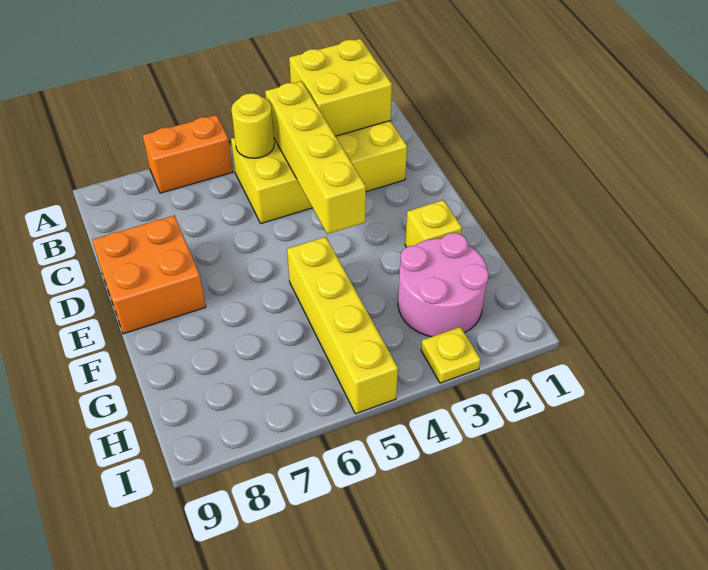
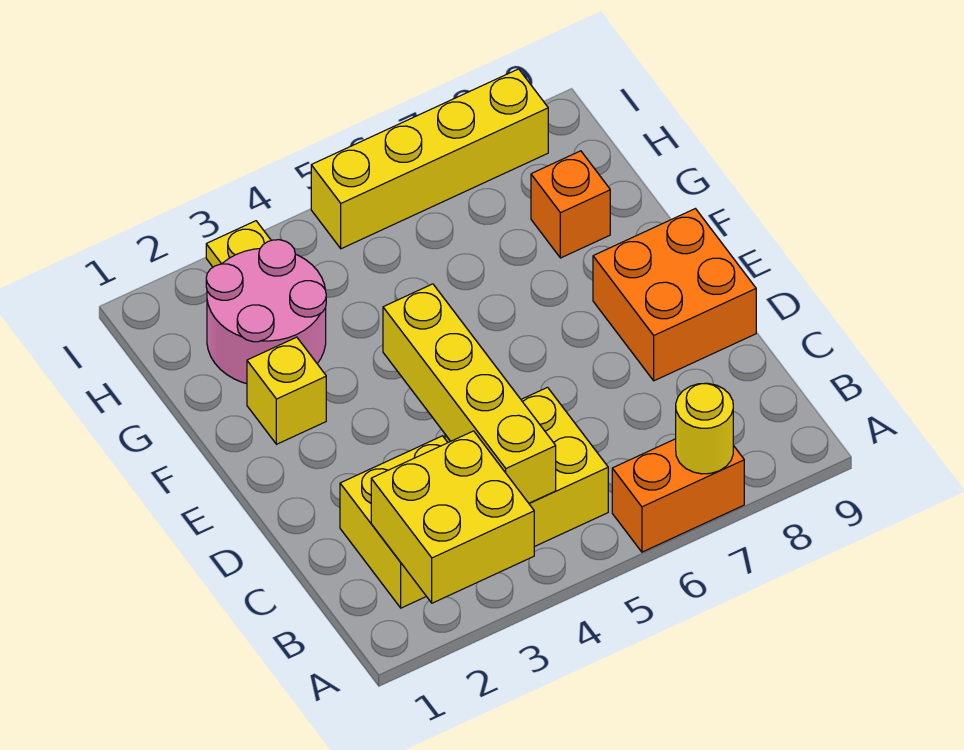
yellow 1x1 round brick [231,93,274,158] -> yellow 1x1 round brick moved to [676,383,733,474]
yellow 1x4 brick [287,237,398,414] -> yellow 1x4 brick turned to [311,69,548,249]
none -> orange 1x1 brick [531,151,610,258]

